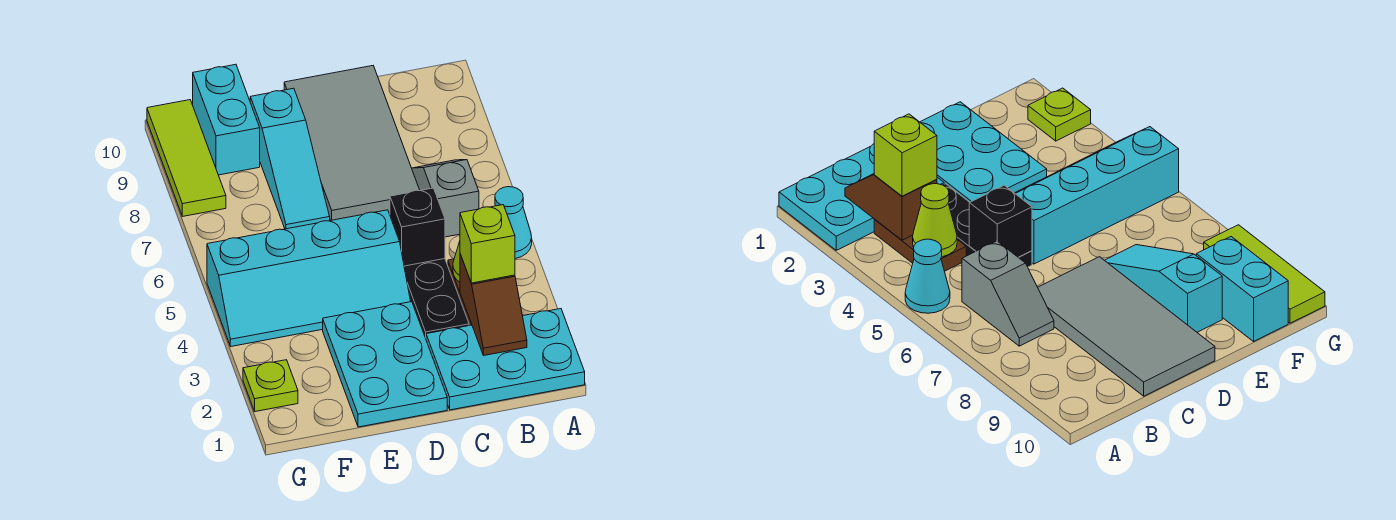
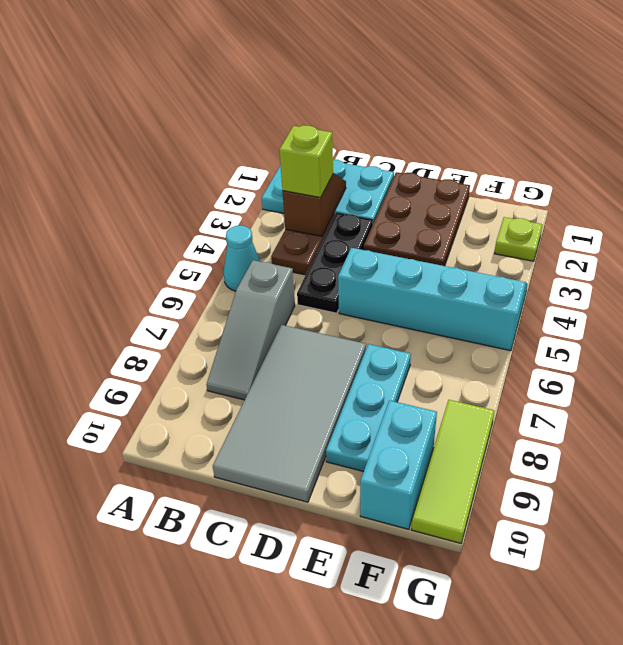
lime 1x1 cone [913,184,957,257] -> none
grey 1x2 slope [412,160,479,237] -> grey 1x3 slope [206,260,295,400]
black 1x1 brick [390,188,445,266] -> none
cyan 2x3 plate [323,302,447,427] -> brown 2x3 plate [364,172,470,266]
cyan 1x3 slope [250,88,330,229] -> cyan 1x3 plate [326,344,411,472]

